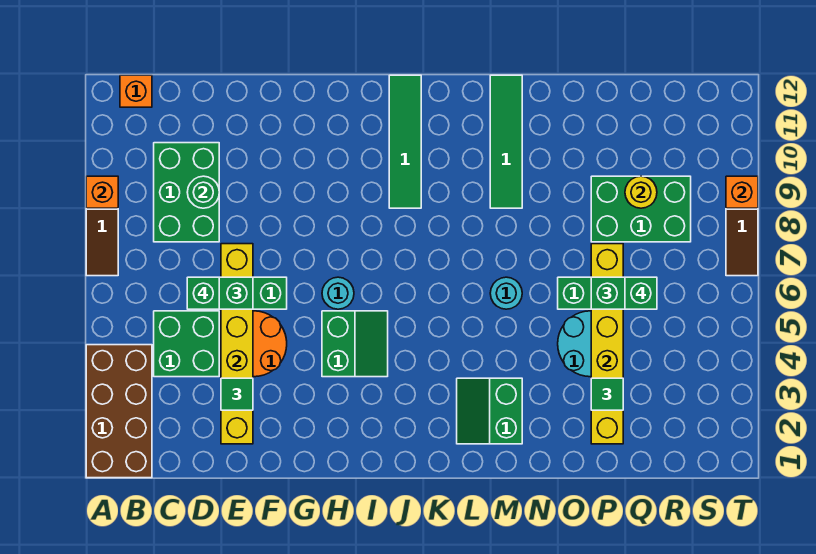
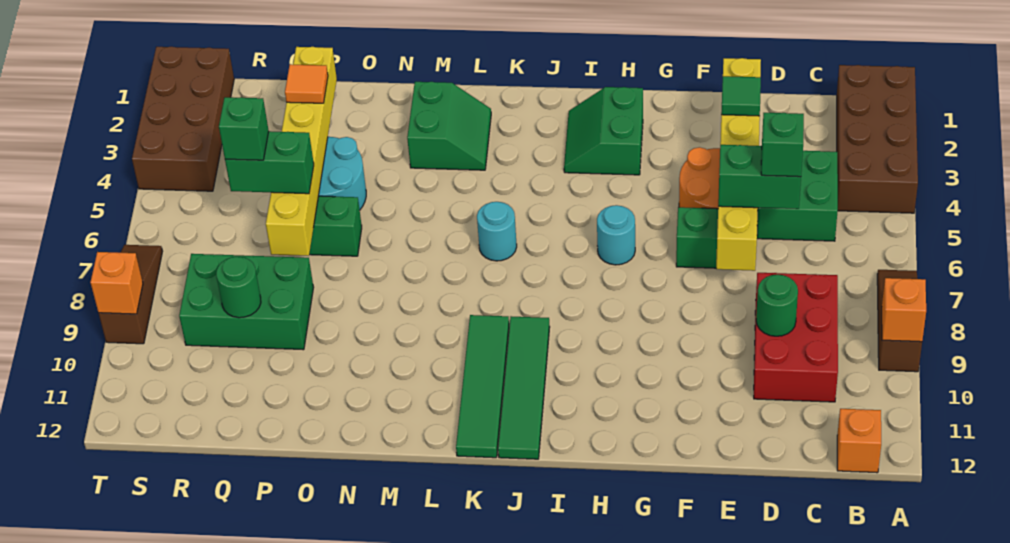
green 2x3 brick [154,143,219,242] -> red 2x3 brick [754,273,838,402]
green 2x2 slope [322,311,388,377] -> green 2x2 slope moved to [564,87,643,175]
cyan 1x1 round brick [490,277,522,309] -> cyan 1x1 round brick moved to [477,202,517,261]
green 1x4 tile [490,75,522,208] -> green 1x4 tile moved to [456,315,509,458]
green 1x1 tile [591,378,623,410] -> orange 1x1 tile [285,64,328,103]
yellow 1x1 round brick [625,176,657,208] -> green 1x1 round brick [216,257,261,318]
none -> brown 2x4 brick [132,46,234,191]

